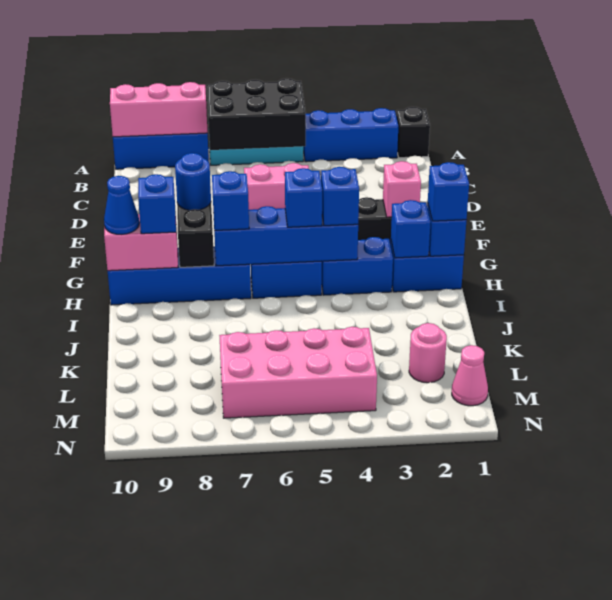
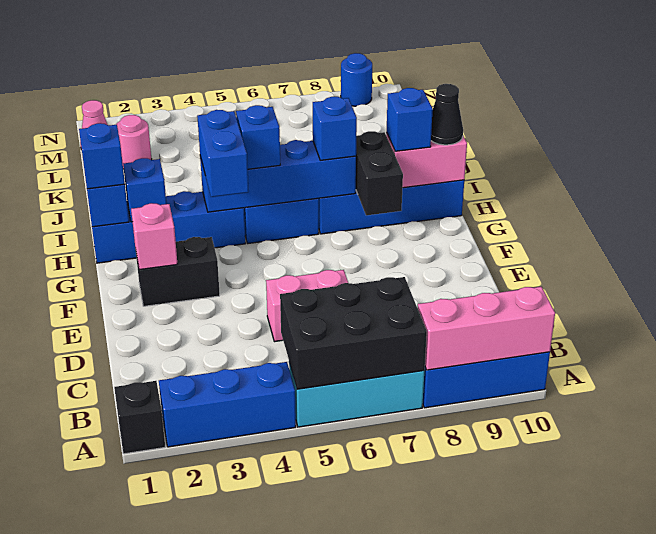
blue 1x1 round brick [175,153,211,210] -> blue 1x1 round brick moved to [341,53,372,106]
blue 1x1 brick [321,167,359,226] -> blue 1x2 brick [197,110,249,197]
blue 1x1 cone [104,176,139,234] -> black 1x1 cone [431,84,463,145]
pink 2x4 brick [219,327,377,418] -> none

